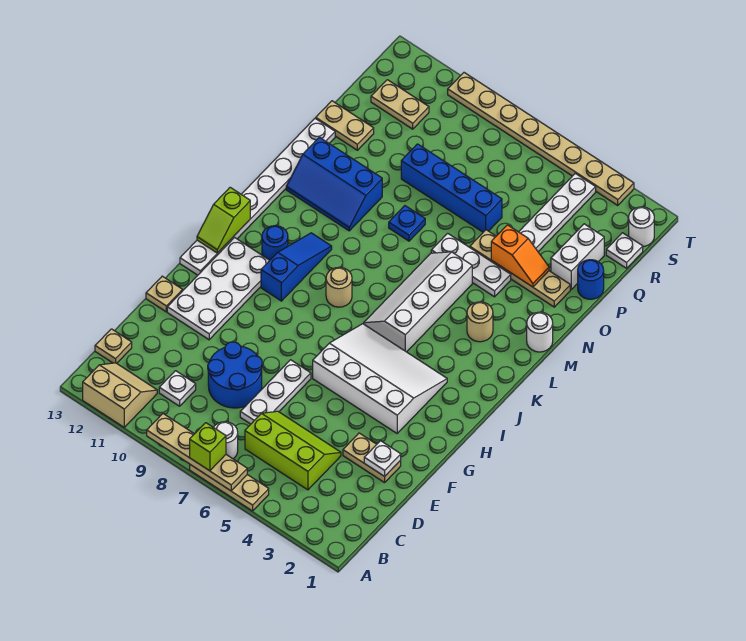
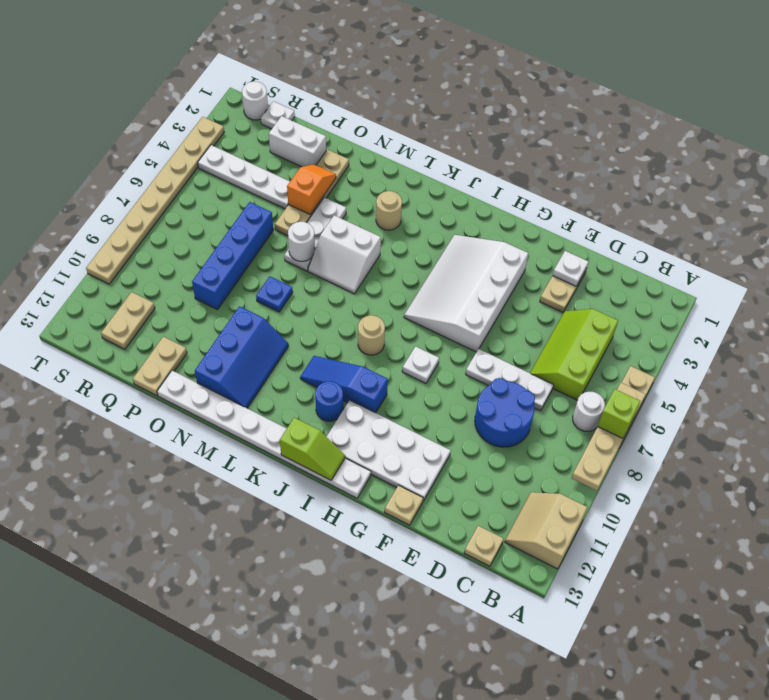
white 1x1 plate [159,371,196,406] -> white 1x1 plate moved to [402,347,439,383]
white 2x4 slope [364,252,472,352] -> white 2x2 slope [308,215,381,294]
white 1x1 round brick [527,312,553,352] -> white 1x1 round brick moved to [288,222,315,261]
blue 1x1 round brick [578,260,604,299] -> none

